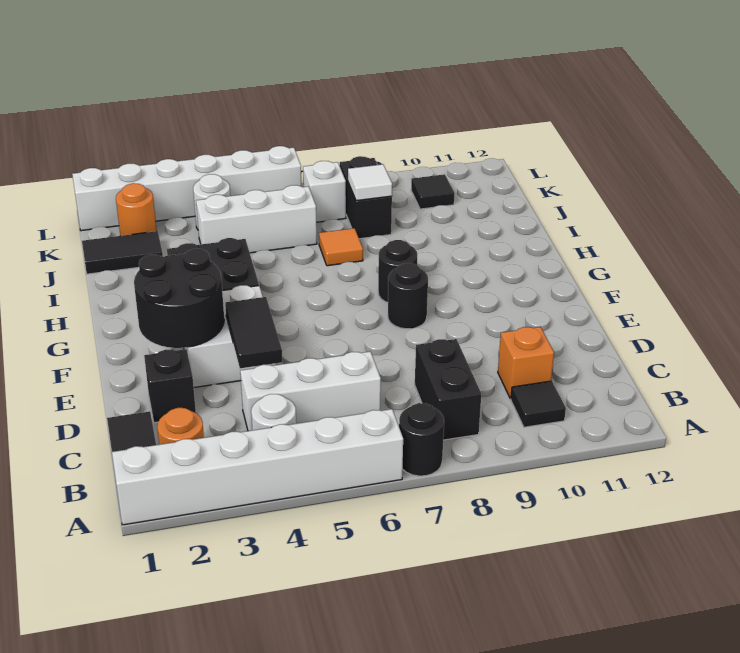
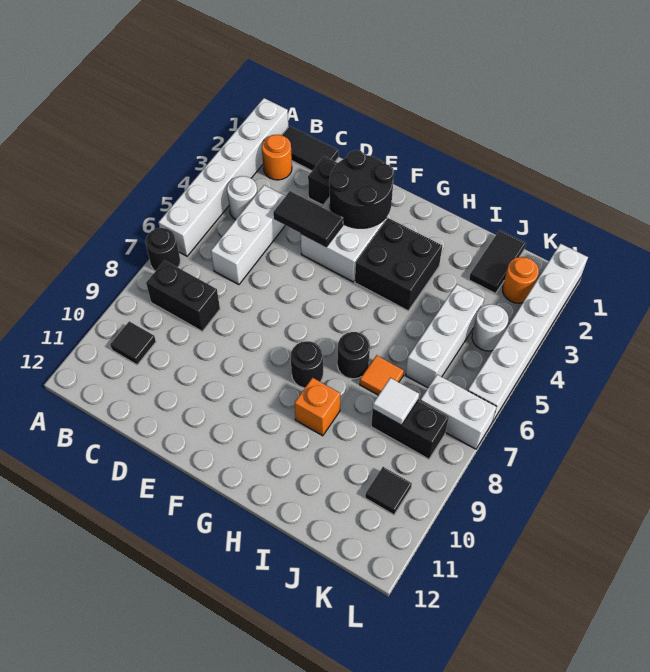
orange 1x1 brick [498,327,554,399] -> orange 1x1 brick moved to [295,378,340,436]
black 1x1 round brick [388,263,428,329] -> black 1x1 round brick moved to [337,332,370,379]
white 1x1 brick [303,161,346,222] -> white 1x2 brick [420,375,496,449]

